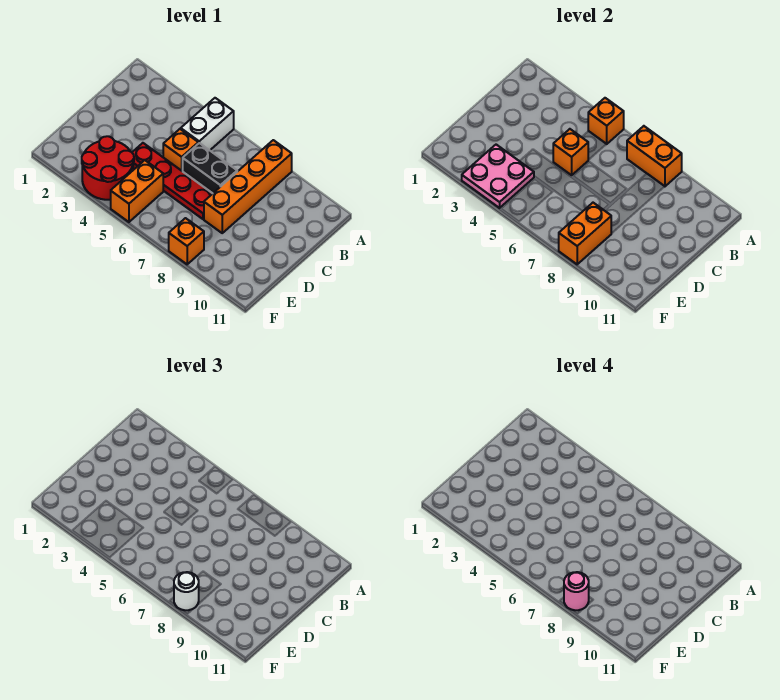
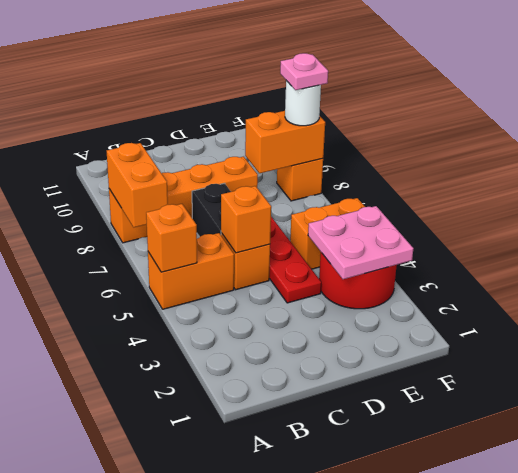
white 1x2 brick [181,98,234,150] -> orange 1x2 brick [148,233,234,309]
pink 1x1 round brick [564,572,589,610] -> pink 1x1 plate [280,53,328,90]

